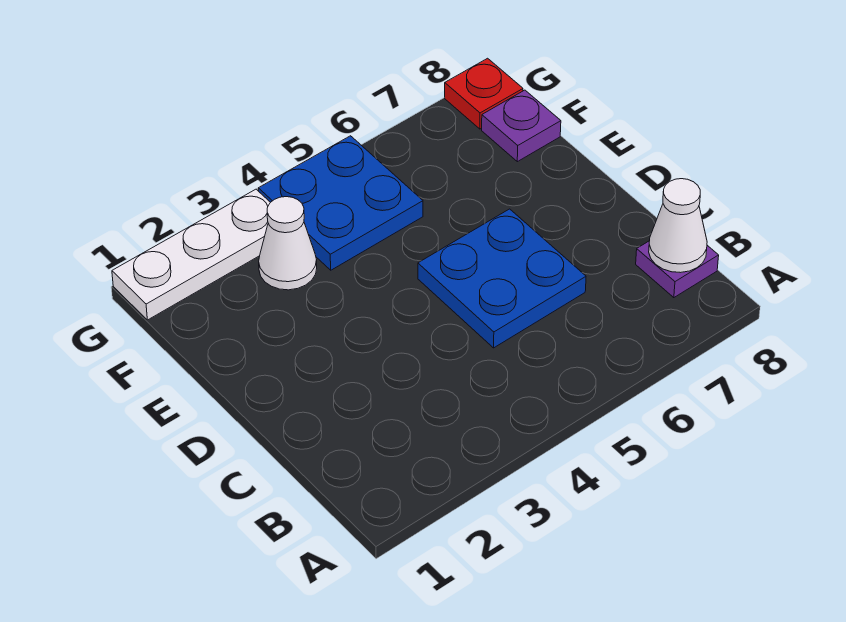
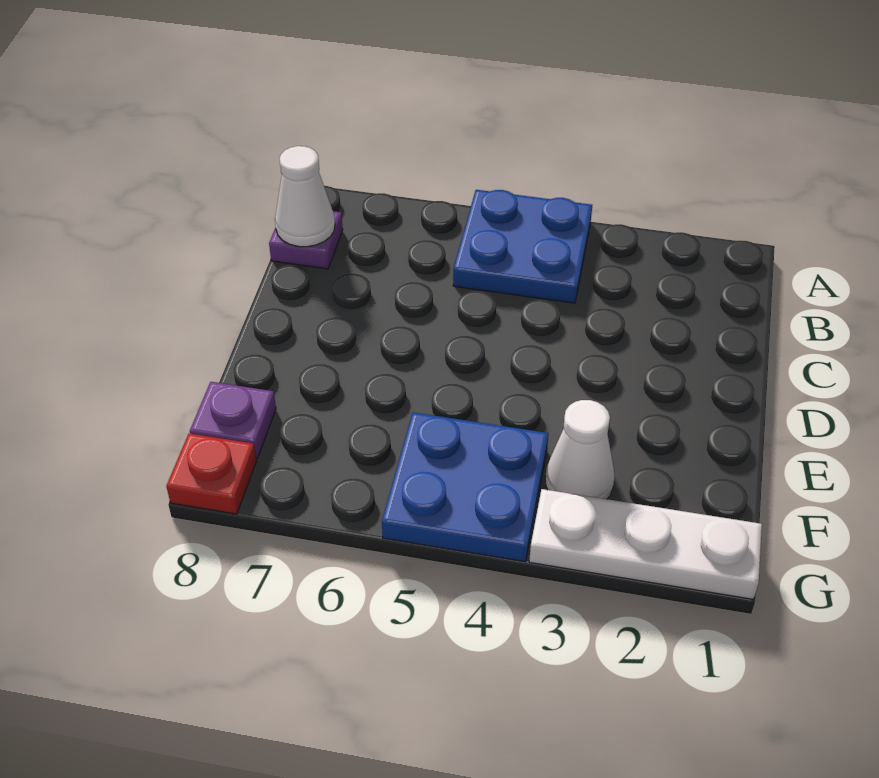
blue 2x2 plate [418,209,586,348] -> blue 2x2 plate moved to [453,190,592,303]

